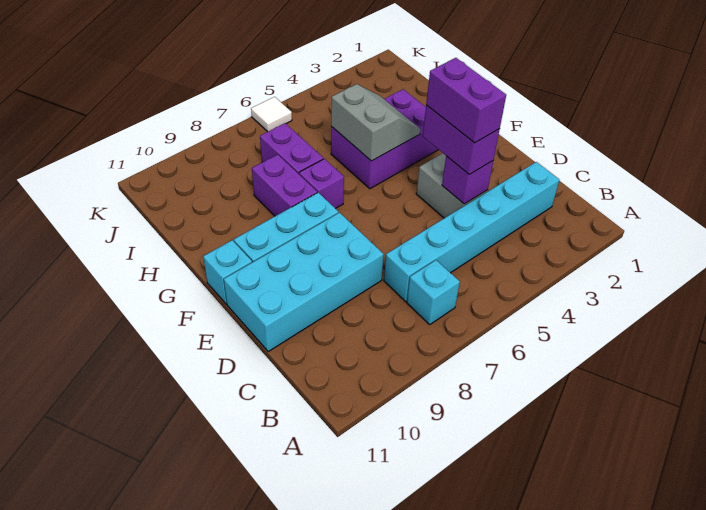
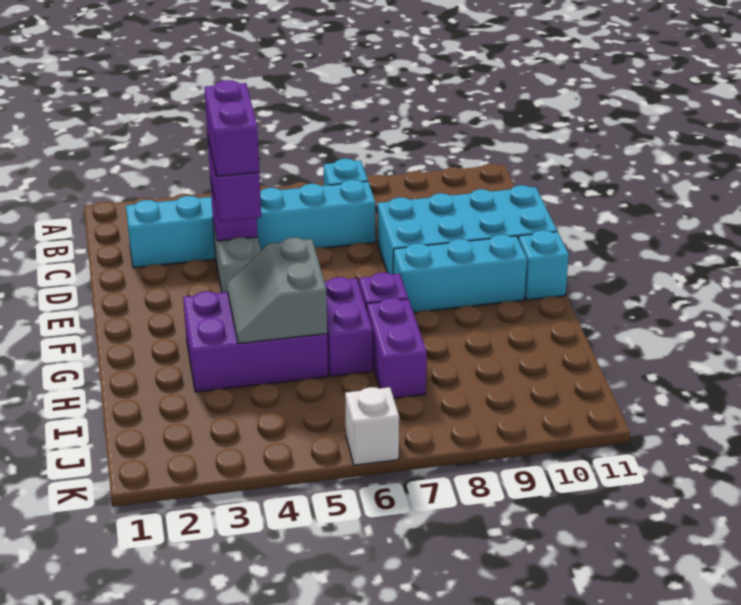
purple 1x2 brick [252,155,317,216] -> purple 1x2 brick moved to [324,277,372,376]
white 1x1 tile [251,97,292,132] -> white 1x1 brick [345,387,399,465]

